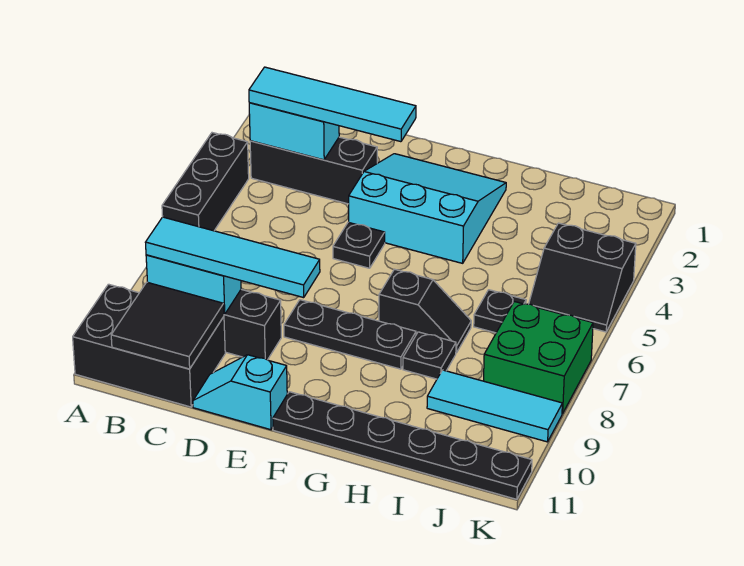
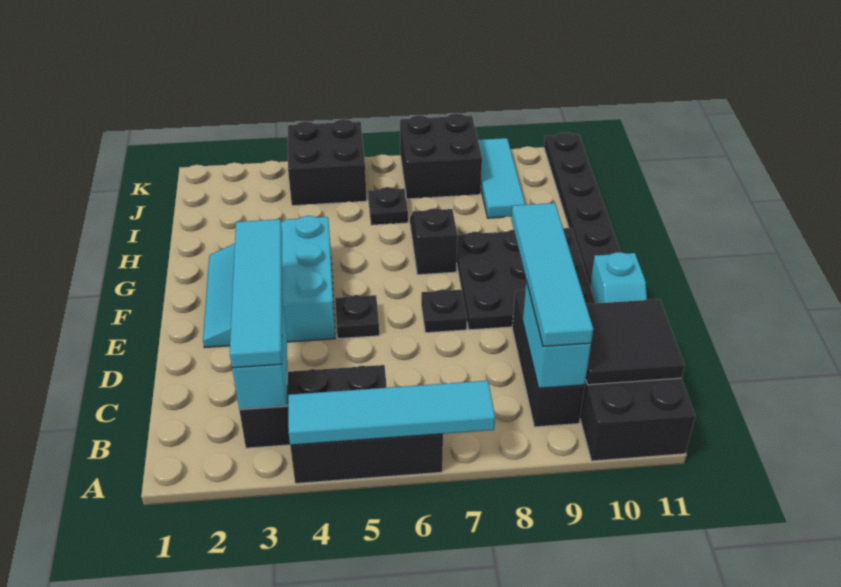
none -> cyan 1x4 tile [288,381,495,445]
black 1x3 brick [250,137,377,204] -> black 1x3 brick turned to [239,365,387,448]
black 1x3 plate [284,300,416,369] -> black 3x3 plate [457,228,595,330]
black 1x1 plate [403,332,456,379] -> black 1x1 plate moved to [421,289,467,333]
black 2x2 slope [529,223,636,332] -> black 2x2 brick [288,119,367,206]
green 2x2 brick [484,301,593,414] -> black 2x2 brick [400,113,482,199]

